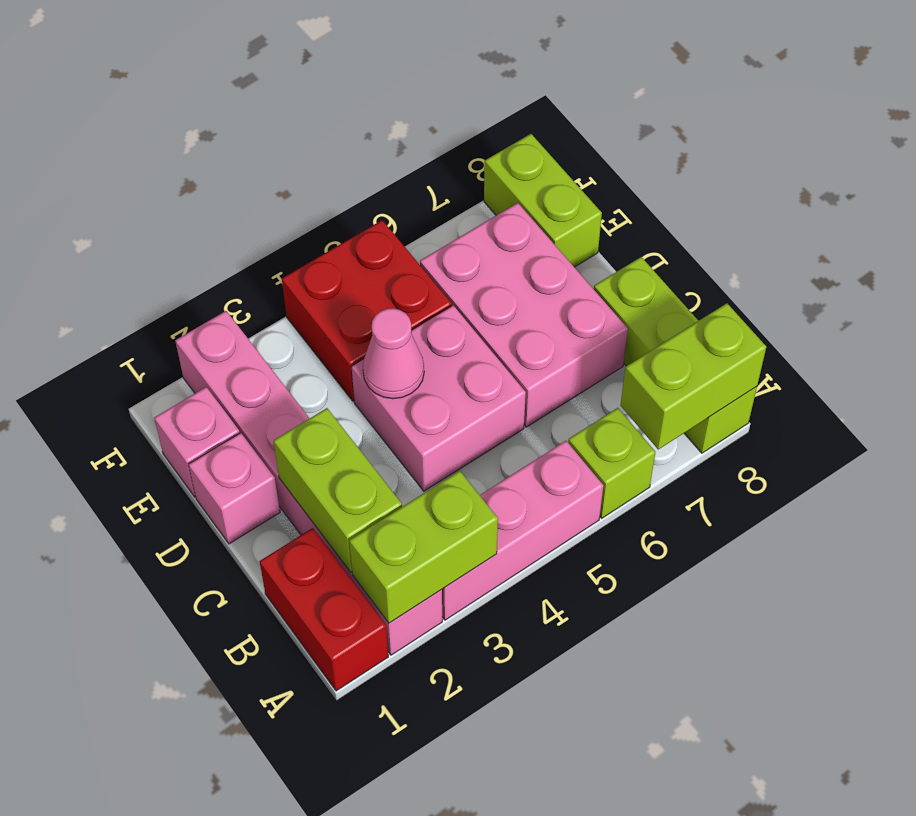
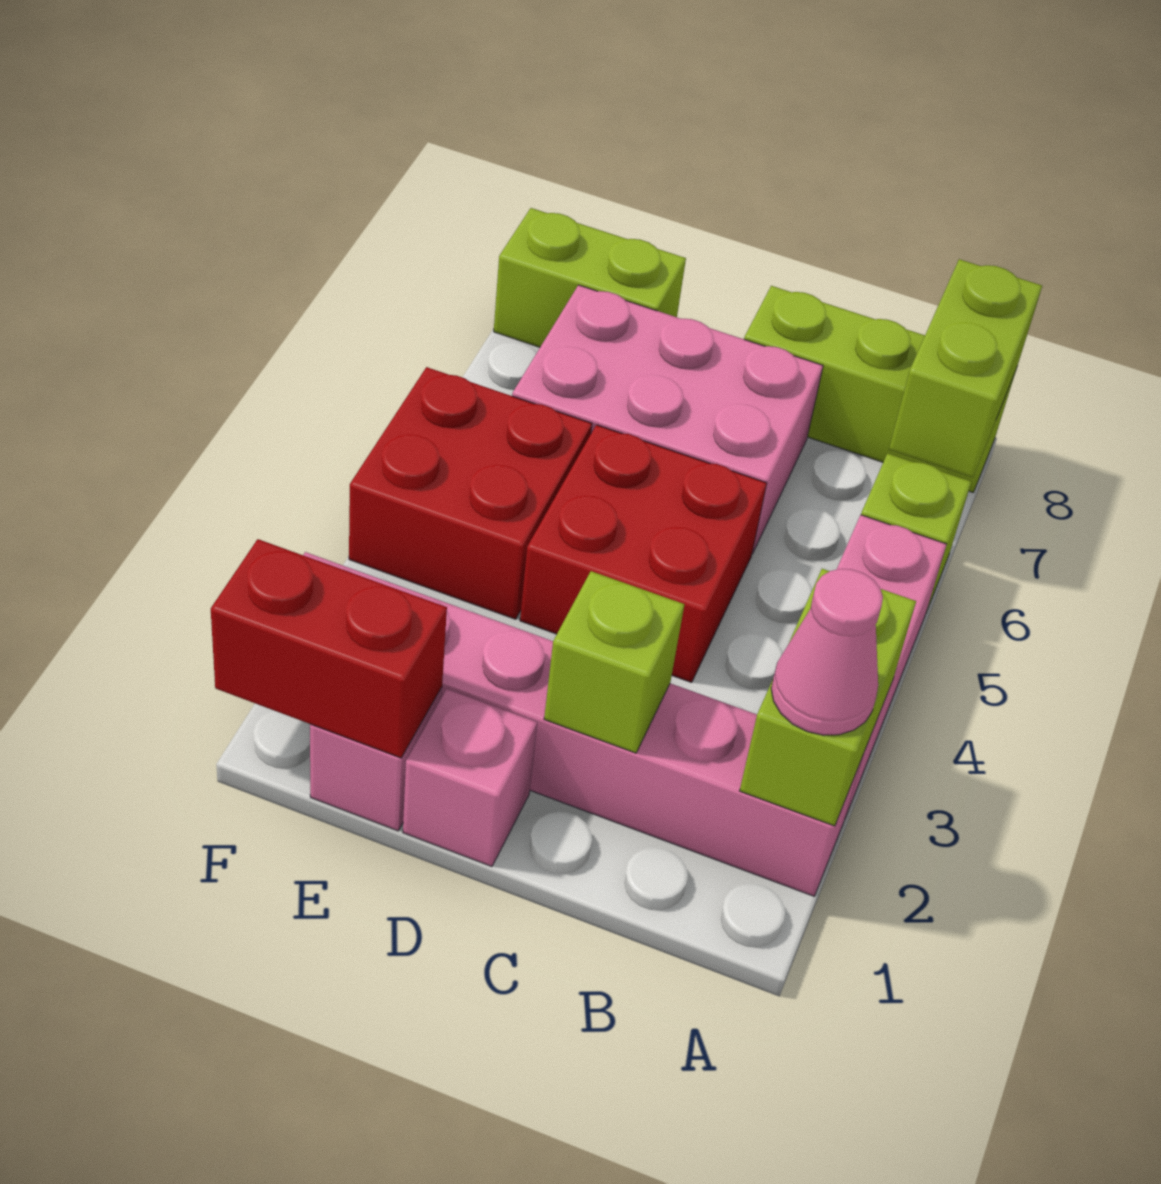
red 1x2 brick [260,528,388,691] -> red 1x2 brick moved to [211,539,447,758]
lime 1x2 brick [273,408,402,572] -> lime 1x1 brick [544,571,684,753]
pink 2x2 brick [352,305,526,491] -> red 2x2 brick [520,425,767,682]
pink 1x1 cone [363,308,424,399] -> pink 1x1 cone moved to [771,569,883,735]

